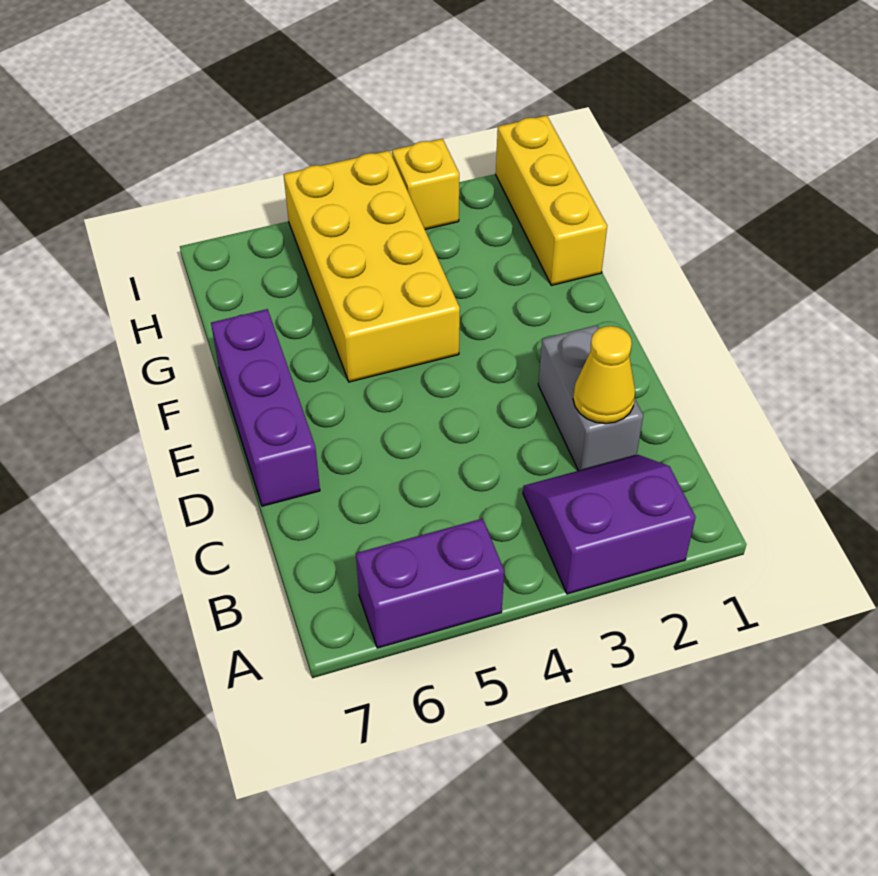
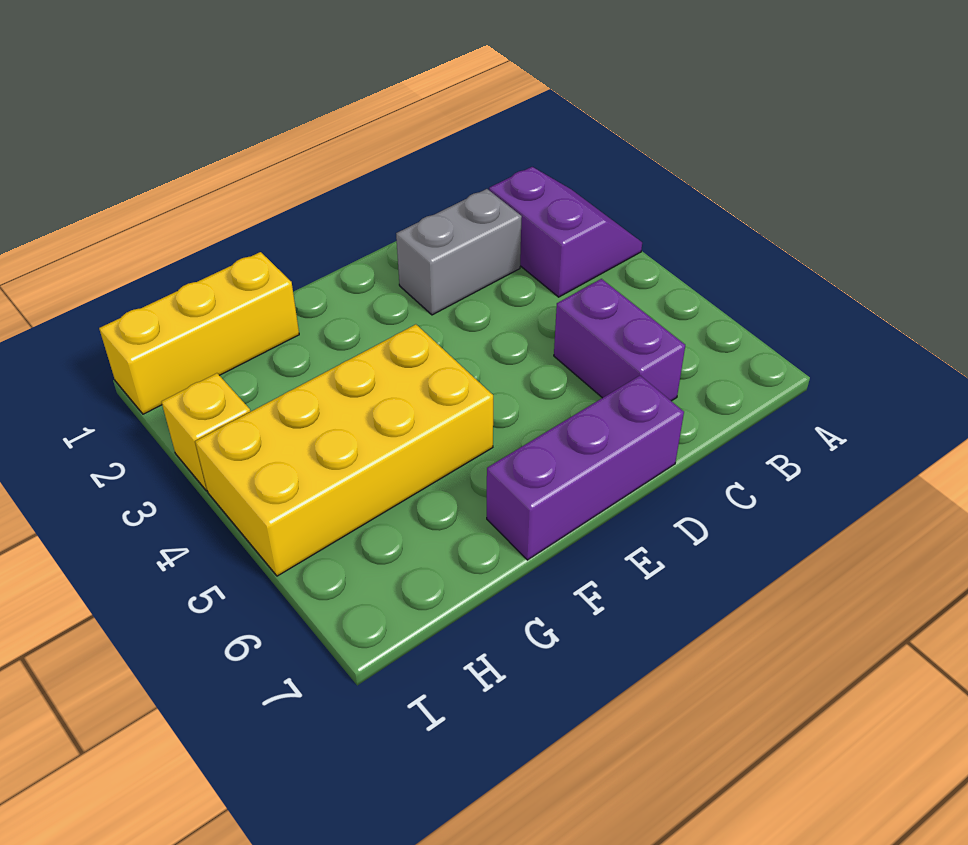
purple 2x2 slope [523,455,696,594] -> purple 2x2 slope turned to [489,167,642,297]
purple 1x2 brick [356,519,504,648] -> purple 1x2 brick moved to [554,279,685,401]
yellow 1x1 cone [573,326,635,424] -> none

